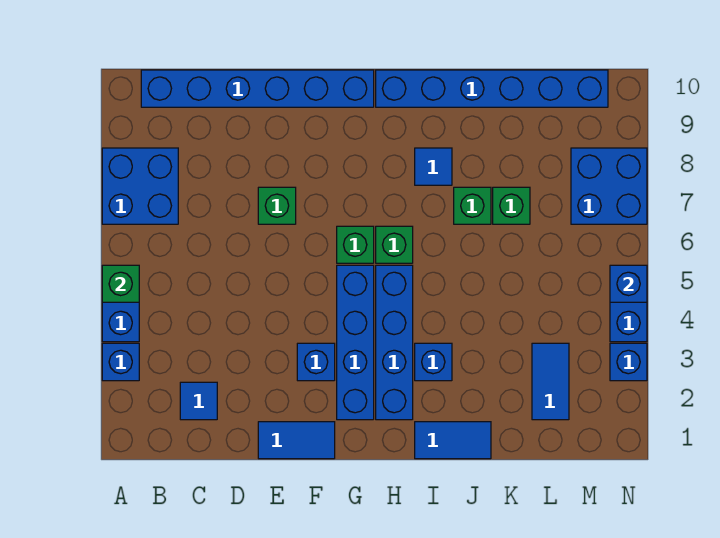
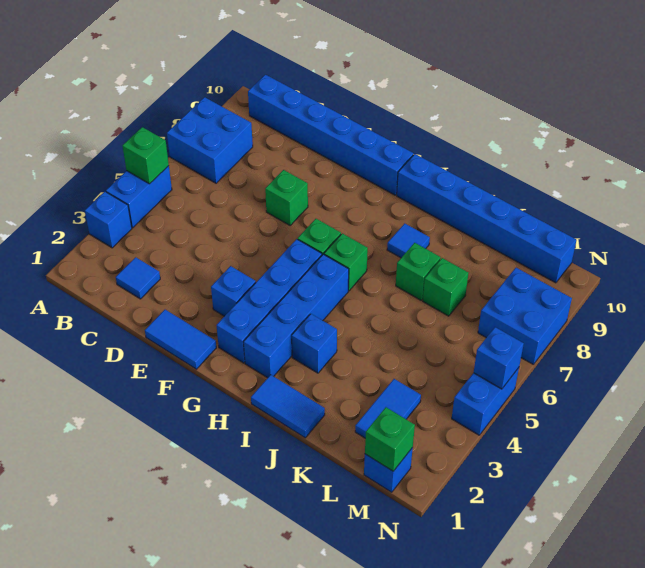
none -> green 1x1 brick [365,407,415,471]
blue 1x1 brick [610,343,647,381] -> blue 1x1 brick moved to [364,448,413,492]

